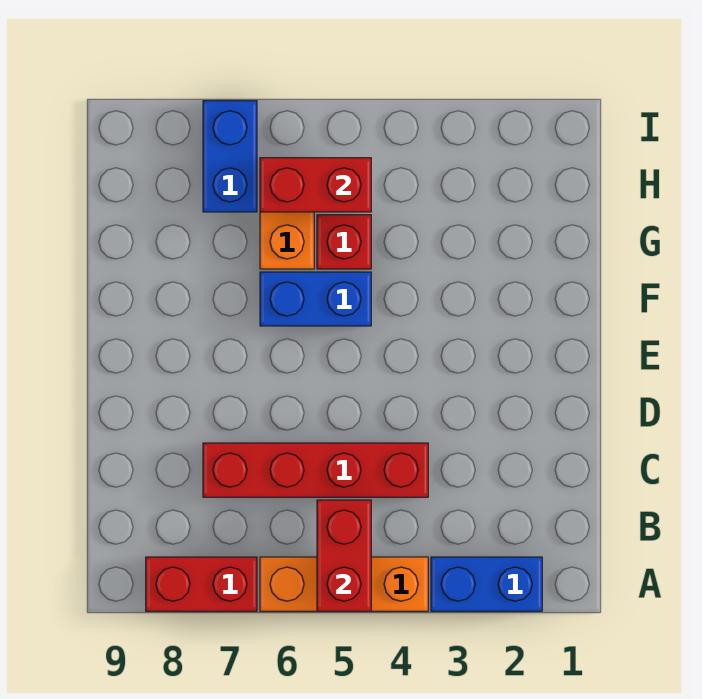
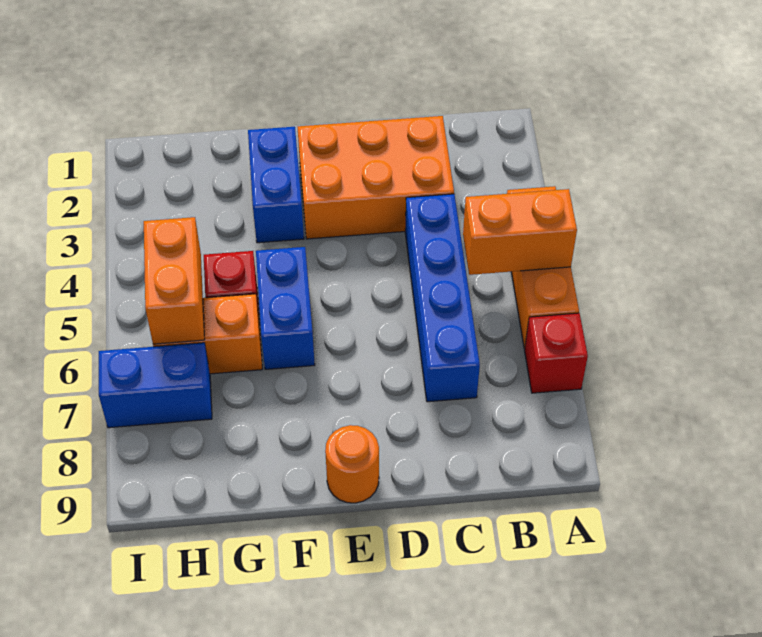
blue 1x2 brick [431,557,542,611] -> blue 1x2 brick moved to [248,127,304,243]
red 1x2 brick [317,500,371,611] -> orange 1x2 brick [463,189,577,275]
red 1x2 brick [146,557,257,611] -> red 1x1 brick [525,313,588,393]
none -> orange 2x3 brick [298,116,454,239]
red 1x4 brick [203,443,428,497] -> blue 1x4 brick [405,194,480,402]
none -> orange 1x1 round brick [325,425,379,503]
red 1x2 brick [260,158,371,212] -> orange 1x2 brick [144,217,205,344]

